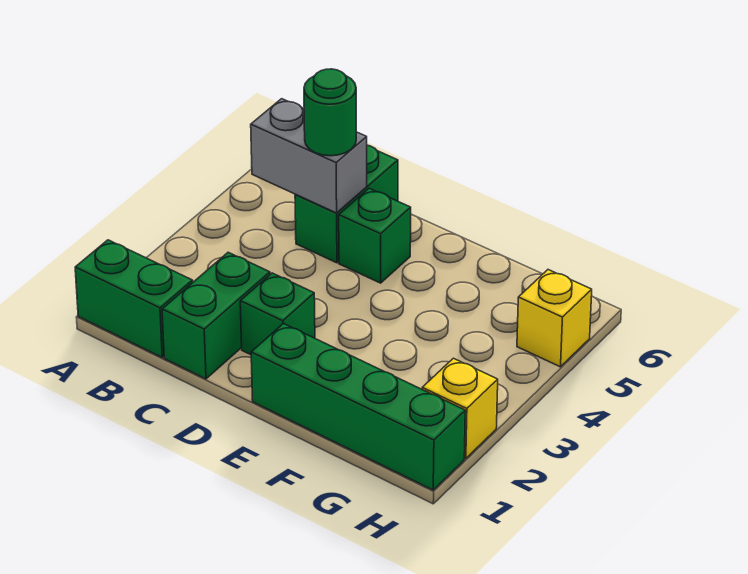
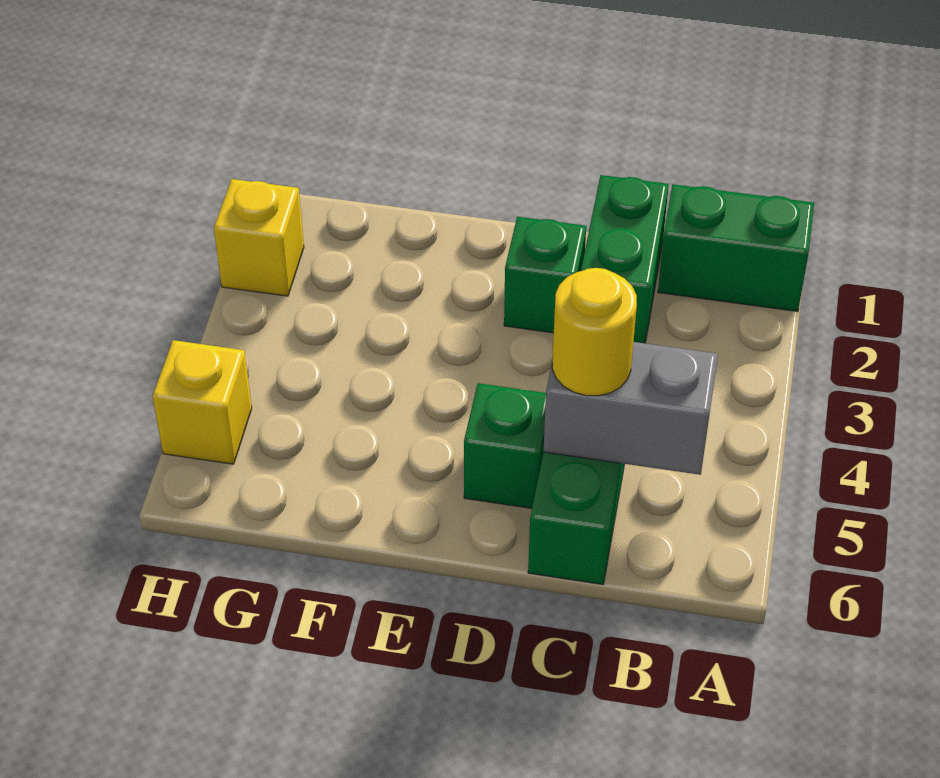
green 1x1 round brick [304,69,356,156] -> yellow 1x1 round brick [552,268,637,396]
green 1x4 brick [251,324,465,490] -> none

